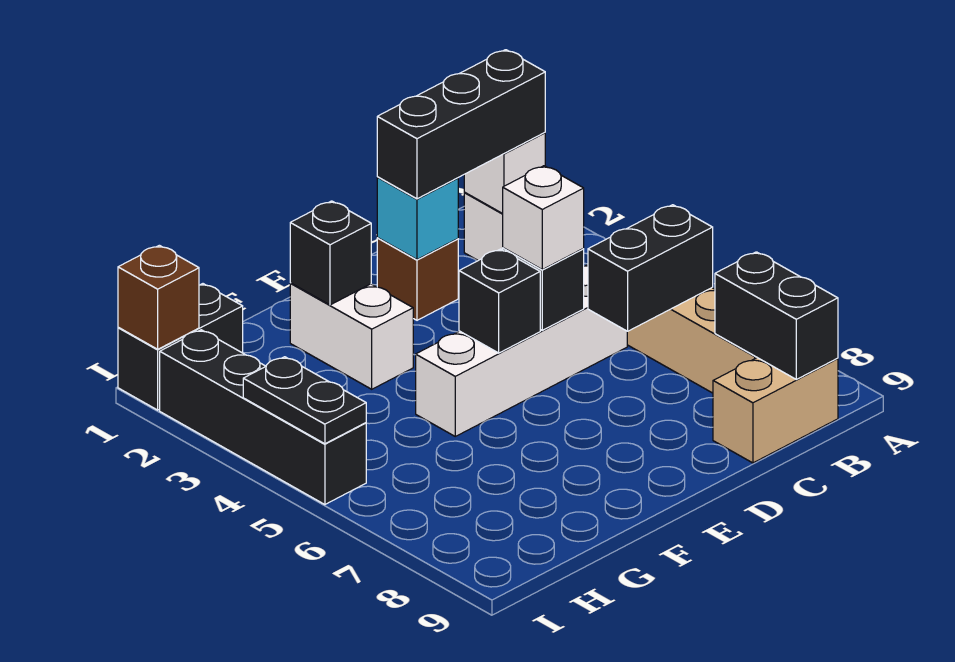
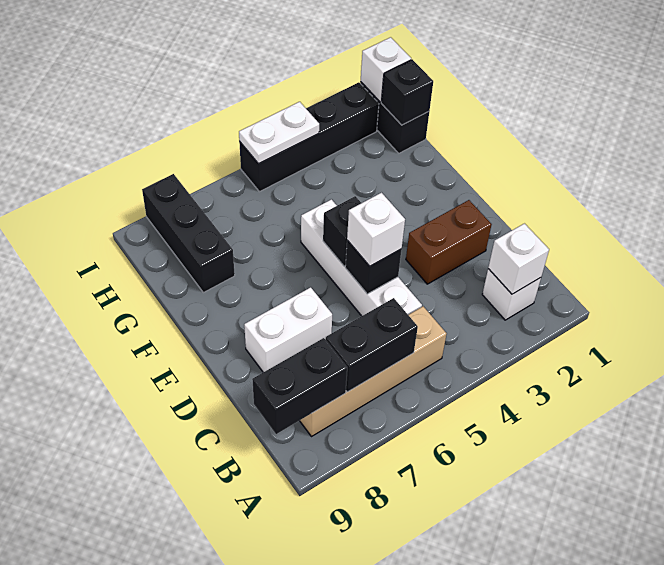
black 1x3 brick [377,50,545,199] -> black 1x3 brick moved to [142,174,235,293]
black 1x2 brick [588,205,713,331] -> black 1x2 brick turned to [325,298,418,392]
tan 1x2 brick [713,358,838,463] -> none
brown 1x1 brick [377,238,458,320] -> brown 1x2 brick [406,200,492,284]
cyan 1x1 brick [377,177,458,260] -> none
white 1x2 brick [290,283,413,389] -> white 1x2 brick moved to [244,287,332,372]
black 1x1 brick [290,201,371,305] -> black 1x1 brick moved to [381,59,433,125]
brown 1x1 brick [118,245,199,349] -> white 1x1 brick [361,37,411,102]
black 1x2 plate [243,357,366,444] -> white 1x2 plate [239,102,319,164]

